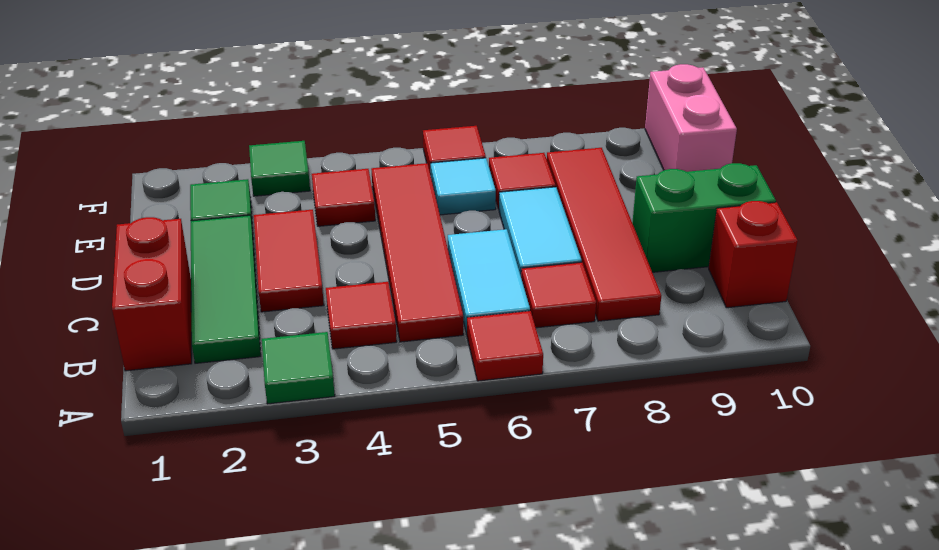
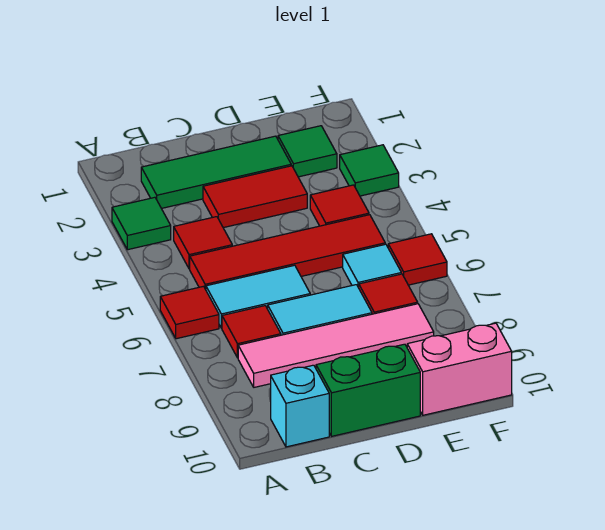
red 1x2 brick [112,217,192,371] -> none
red 1x4 tile [547,148,661,321] -> pink 1x4 tile [238,304,434,387]
red 1x1 brick [709,201,798,308] -> cyan 1x1 brick [271,365,329,447]
green 1x2 brick [632,163,776,272] -> green 1x2 brick turned to [316,344,420,436]

